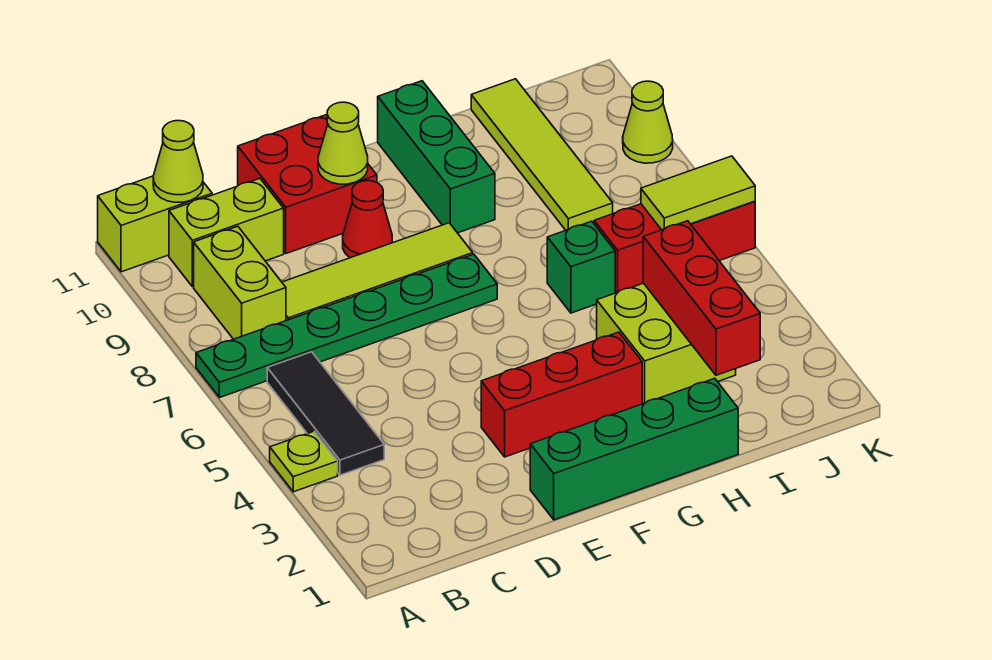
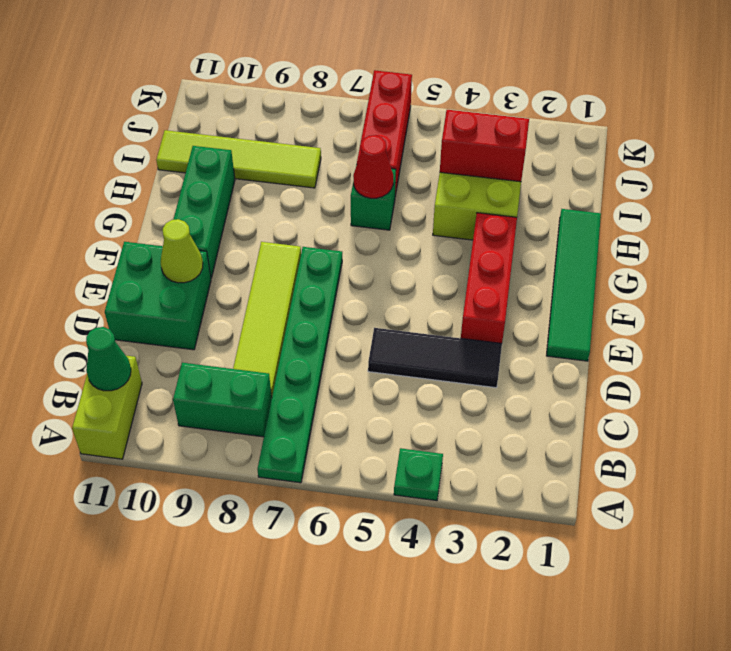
lime 1x1 plate [270,431,338,492] -> green 1x1 plate [394,448,443,501]
black 1x3 tile [267,352,384,475] -> black 1x3 tile moved to [368,328,502,388]
lime 1x2 brick [194,226,286,339] -> green 1x2 brick [173,363,272,437]
lime 1x2 brick [169,178,284,287] -> none
lime 1x1 cone [153,121,203,202] -> green 1x1 cone [86,327,131,391]
red 2x2 brick [238,115,377,253] -> green 2x2 brick [105,242,211,350]
green 1x4 brick [530,378,738,520] -> green 1x4 tile [546,209,601,361]
red 1x1 cone [343,181,392,258] -> red 1x1 cone moved to [353,135,393,198]
green 1x3 brick [378,81,495,233] -> green 1x3 brick turned to [173,146,235,278]
red 1x3 brick [643,221,760,375] -> red 1x2 brick [440,110,529,182]
lime 1x2 tile [641,156,755,230] -> none
lime 1x1 cone [623,81,673,163] -> none

